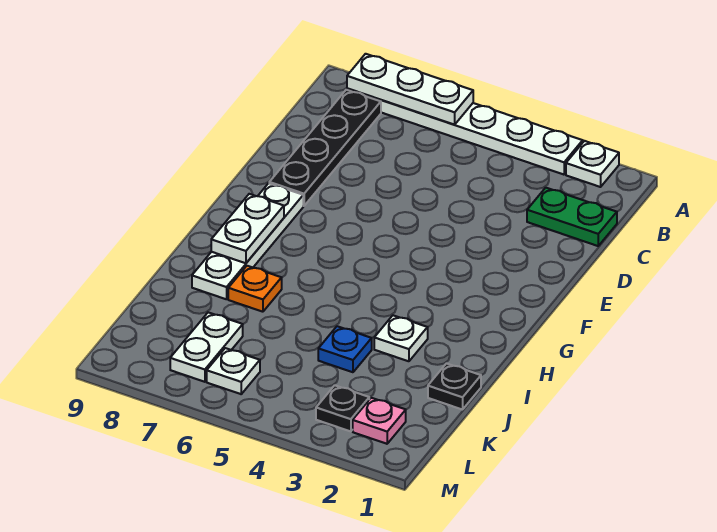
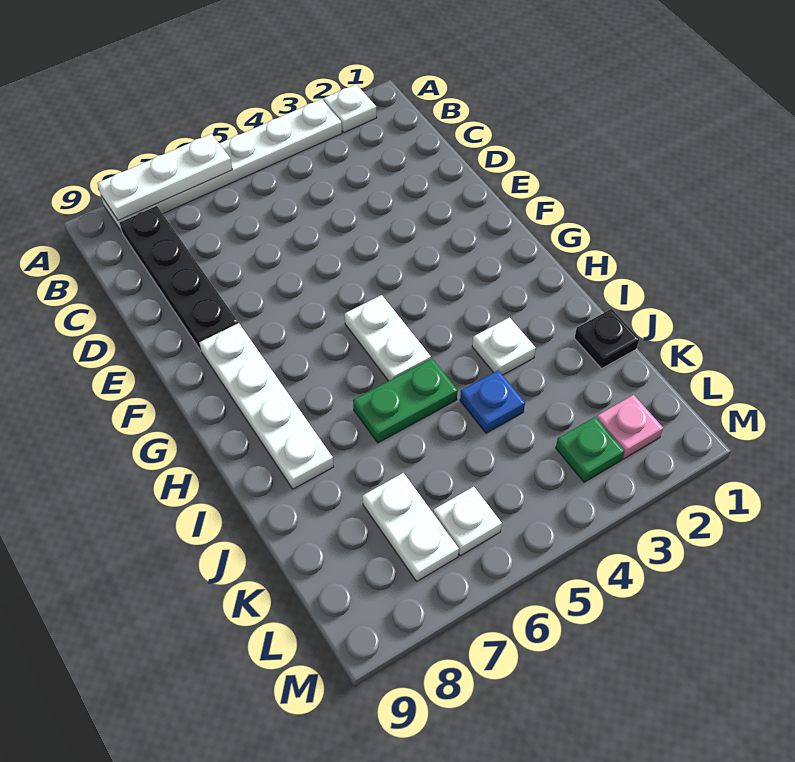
green 1x2 plate [527,188,617,246] -> green 1x2 plate moved to [353,358,458,443]
white 1x2 plate [211,194,284,263] -> white 1x2 plate moved to [345,295,431,381]
orange 1x1 plate [228,266,282,312] -> none
black 1x1 plate [316,385,369,431] -> green 1x1 plate [556,417,624,482]

